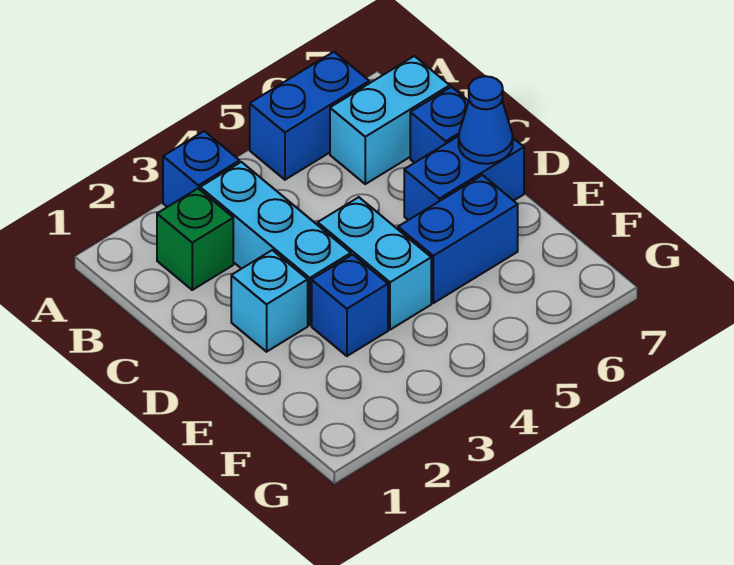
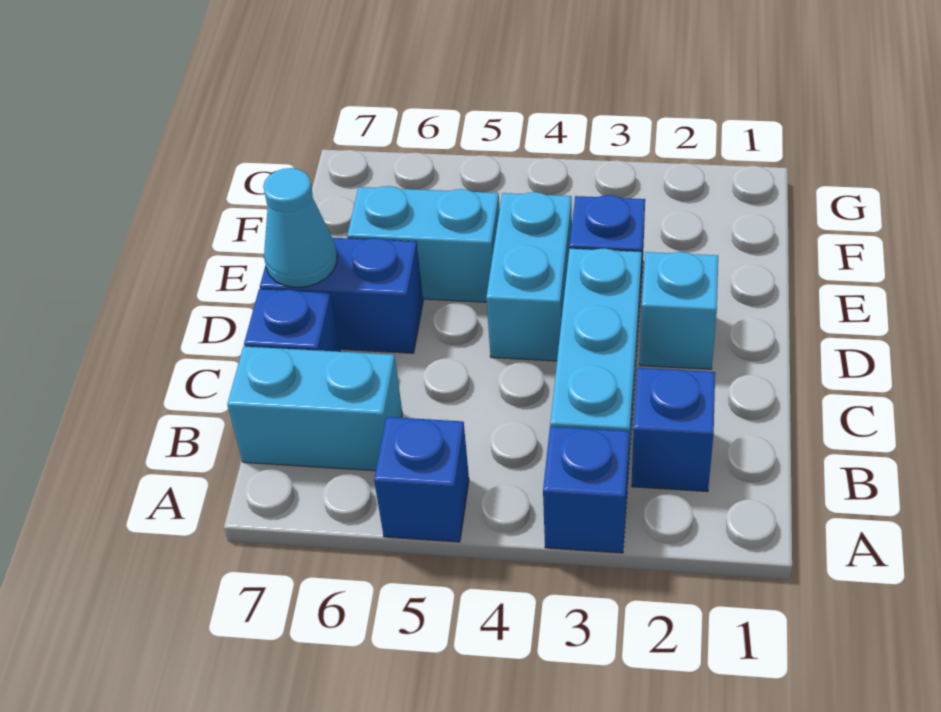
blue 1x2 brick [250,52,369,180] -> blue 1x1 brick [374,417,469,542]
green 1x1 brick [157,189,233,290] -> blue 1x1 brick [632,368,715,492]
blue 1x1 cone [459,76,513,164] -> cyan 1x1 cone [263,168,337,287]
blue 1x2 brick [398,175,518,303] -> cyan 1x2 brick [347,186,500,302]

